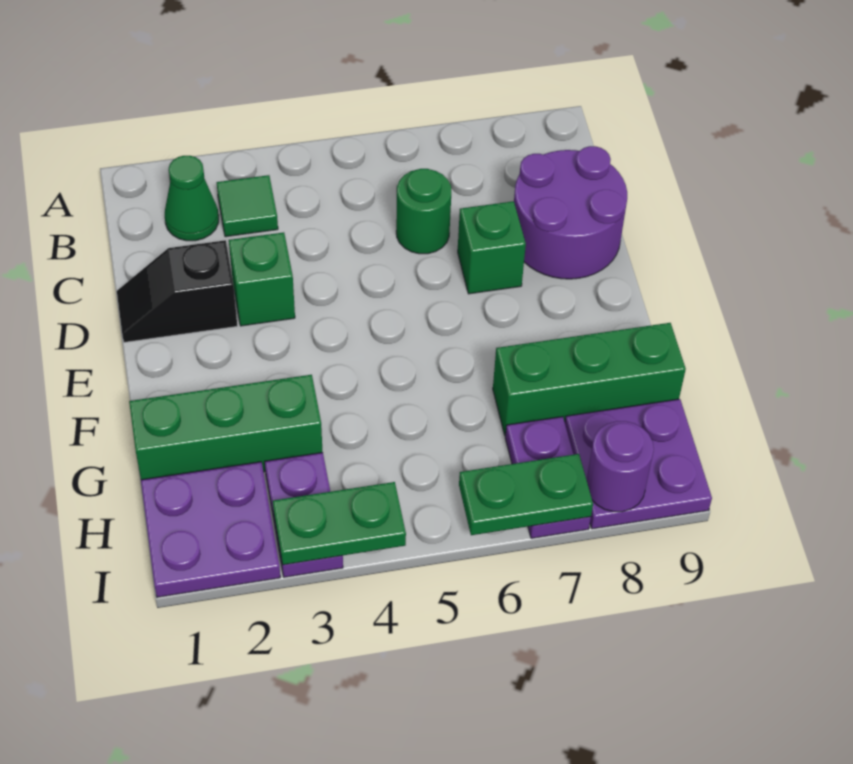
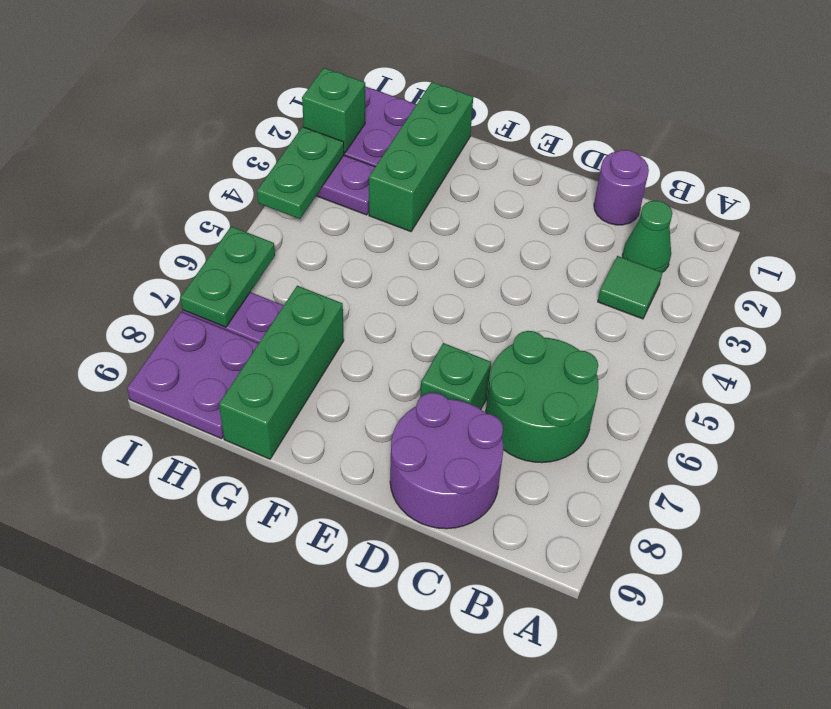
green 1x1 round brick [396,169,451,254] -> green 2x2 round brick [486,331,598,463]
black 1x2 slope [117,240,237,342] -> none
green 1x1 brick [229,232,295,326] -> green 1x1 brick moved to [302,68,365,153]
purple 1x1 round brick [587,421,654,512] -> purple 1x1 round brick moved to [594,150,649,225]

